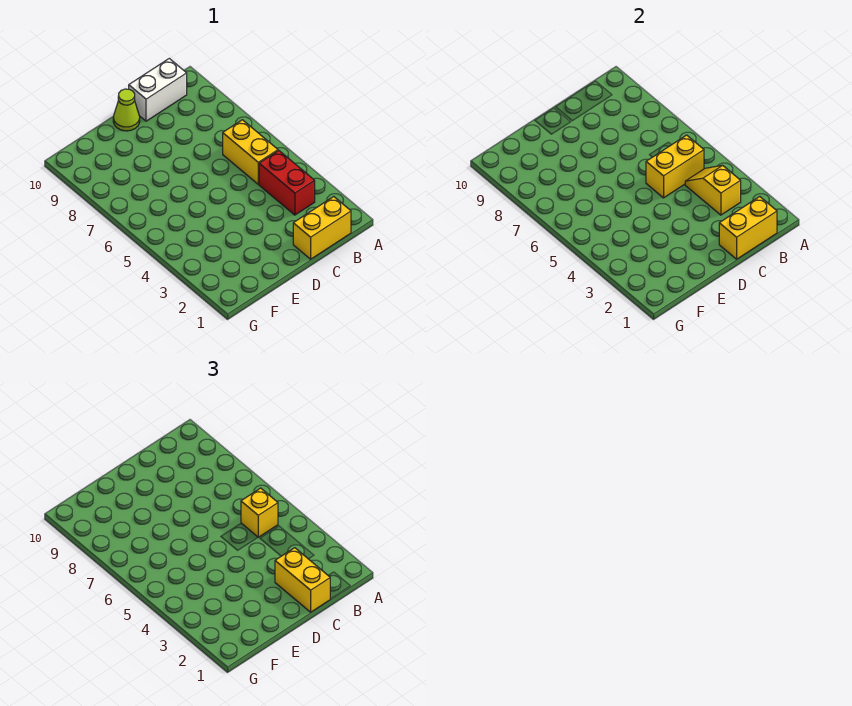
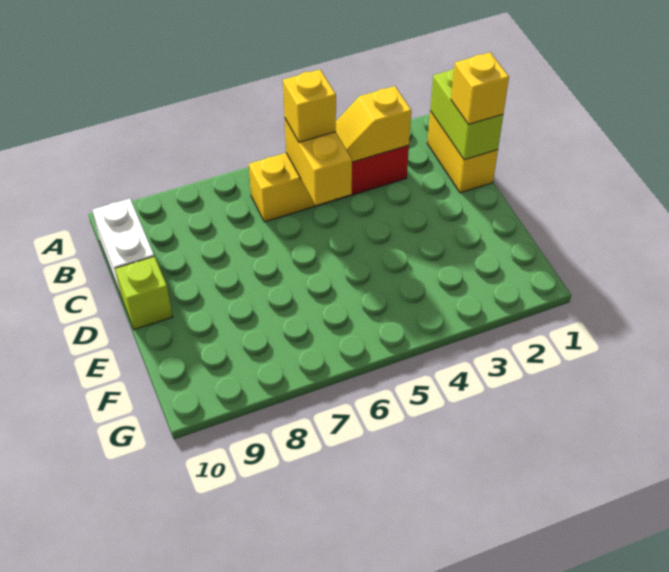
yellow 1x2 brick [719,197,777,259] -> lime 1x2 brick [430,68,503,160]
yellow 1x2 brick [275,548,330,612] -> yellow 1x1 brick [451,52,509,124]
lime 1x1 cone [113,89,140,131] -> lime 1x1 brick [115,256,173,330]

